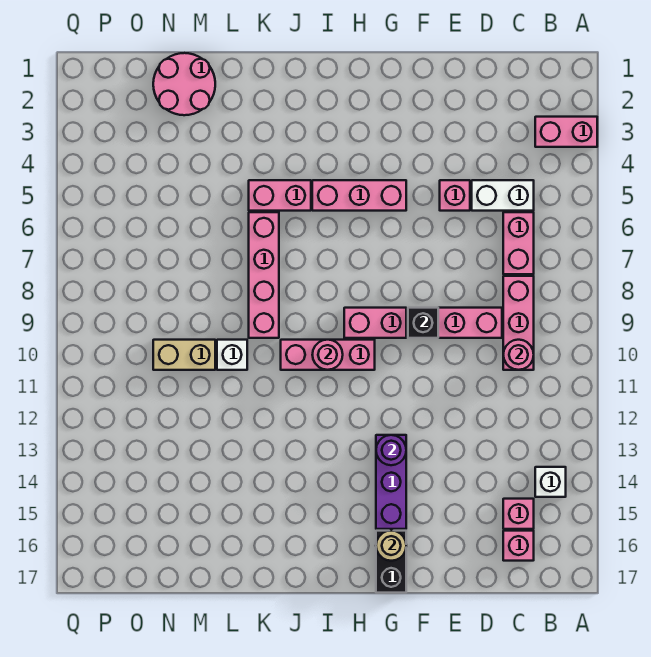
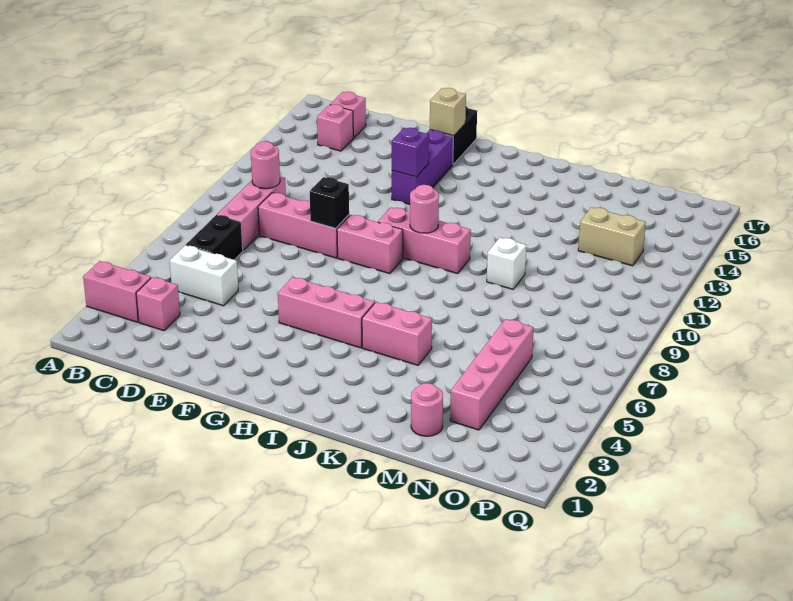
white 1x1 brick [535,467,566,497] -> none
pink 1x2 brick [503,212,534,274] -> black 1x2 brick [186,215,243,260]
pink 1x1 brick [440,180,470,211] -> pink 1x1 brick moved to [136,277,180,331]
purple 1x1 round brick [376,435,406,465] -> purple 1x1 brick [392,128,429,177]
tan 1x1 round brick [376,531,406,561] -> tan 1x1 brick [430,88,466,136]
pink 1x4 brick [249,212,279,338] -> pink 1x4 brick moved to [450,319,534,430]
pink 2x2 round brick [153,53,215,115] -> pink 1x1 round brick [411,383,443,436]
tan 1x2 brick [153,340,215,370] -> tan 1x2 brick moved to [578,207,646,266]

